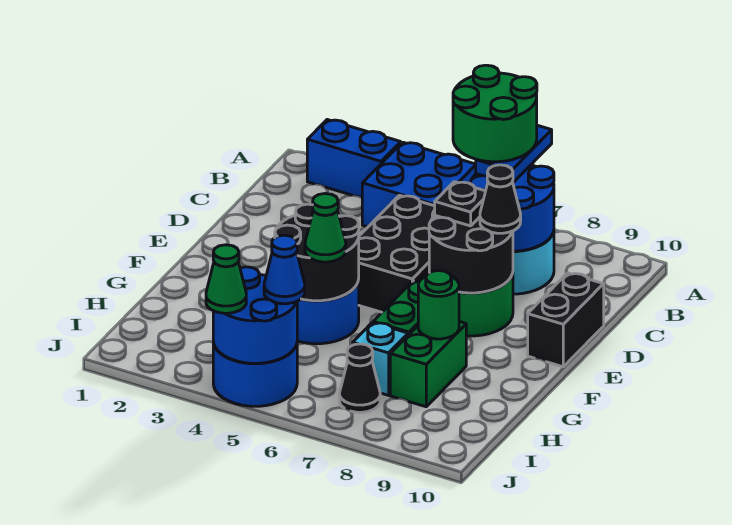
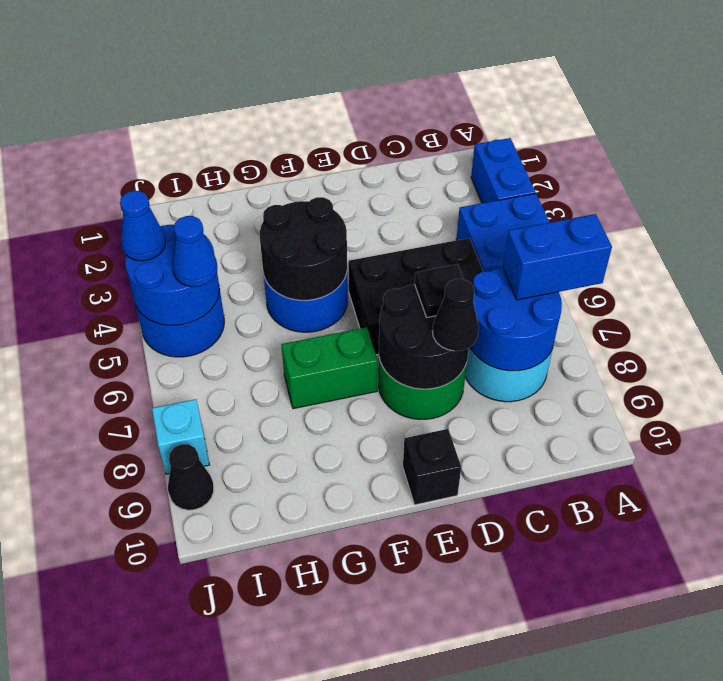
green 2x2 round brick [453,65,537,162] -> none
blue 1x2 plate [476,125,552,183] -> blue 1x2 brick [503,214,612,300]
black 1x2 brick [528,273,604,367] -> black 1x1 brick [403,429,461,505]
green 1x1 cone [305,194,346,262] -> none
green 1x2 brick [390,322,466,407] -> none
green 1x1 round brick [418,271,459,339] -> none
cyan 1x1 brick [353,322,408,395] -> cyan 1x1 brick moved to [152,399,209,474]
black 1x1 cone [340,344,380,412] -> black 1x1 cone moved to [168,444,214,510]
green 1x1 cone [206,245,246,313] -> blue 1x1 cone [120,191,165,261]

